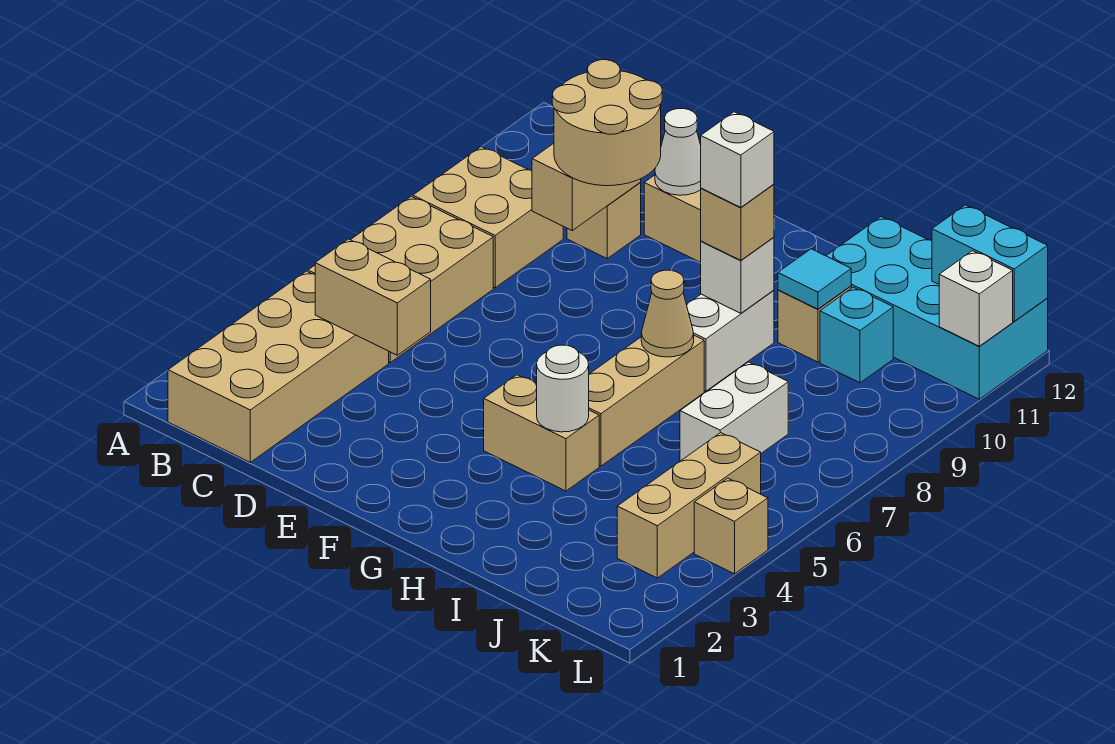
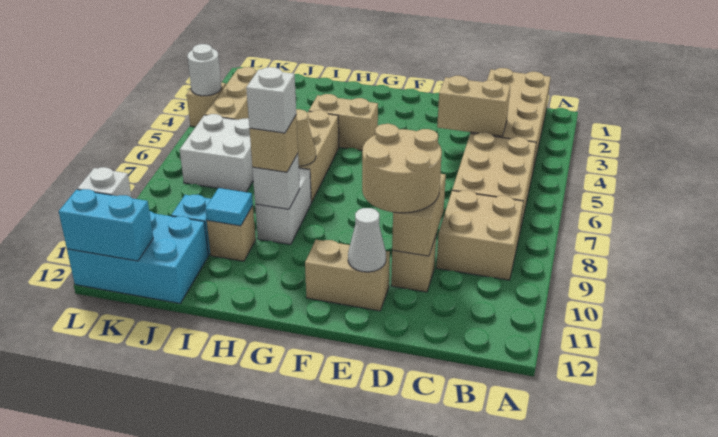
white 1x1 round brick [537,345,589,432] -> white 1x1 round brick moved to [187,44,221,96]
cyan 2x4 brick [826,217,1048,399] -> cyan 2x3 brick [67,211,208,303]
white 1x2 brick [680,362,788,461] -> white 2x2 brick [180,114,253,192]

